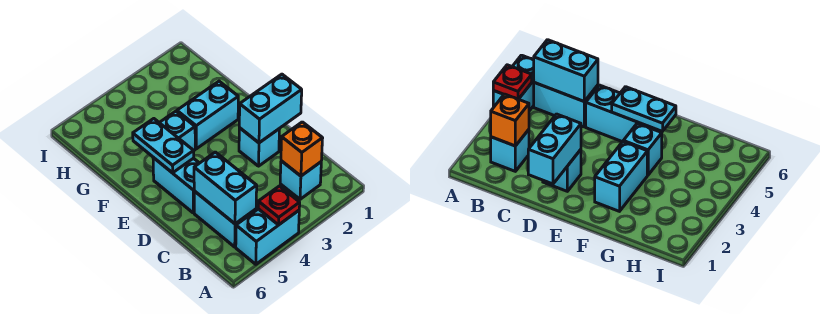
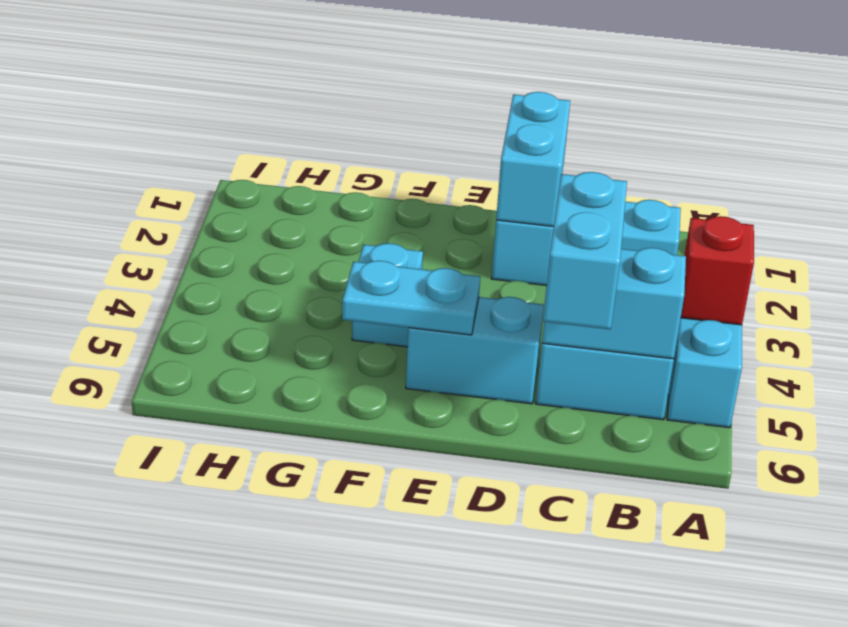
red 1x1 plate [258,186,300,225] -> red 1x1 brick [681,216,754,325]
orange 1x1 brick [281,122,323,176] -> none
cyan 1x2 brick [177,81,238,149] -> cyan 1x2 brick moved to [543,172,627,330]

